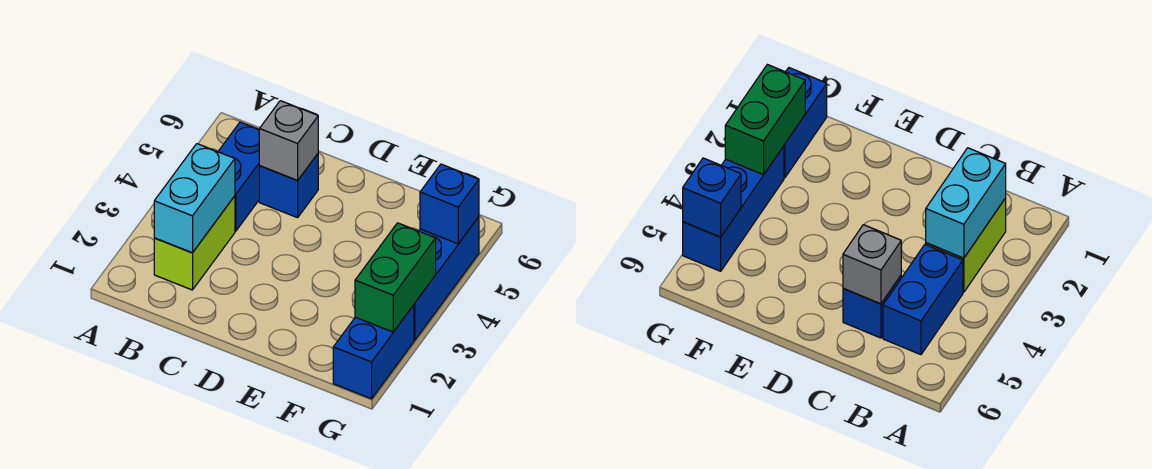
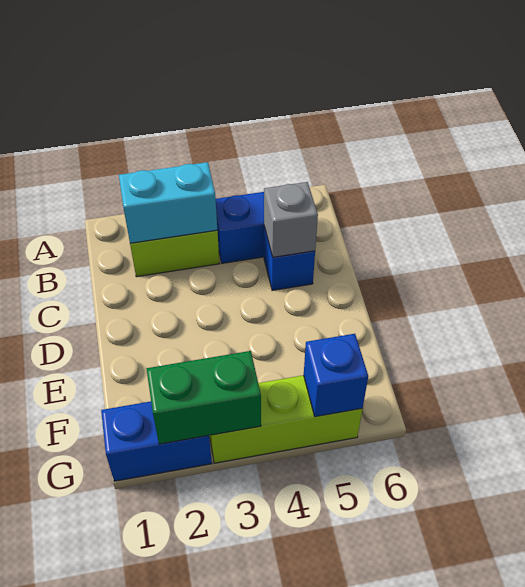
blue 1x3 brick [414,217,479,340] -> lime 1x3 brick [209,375,363,463]

